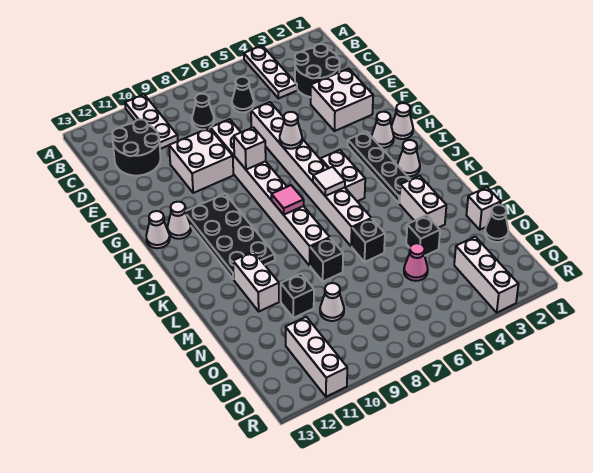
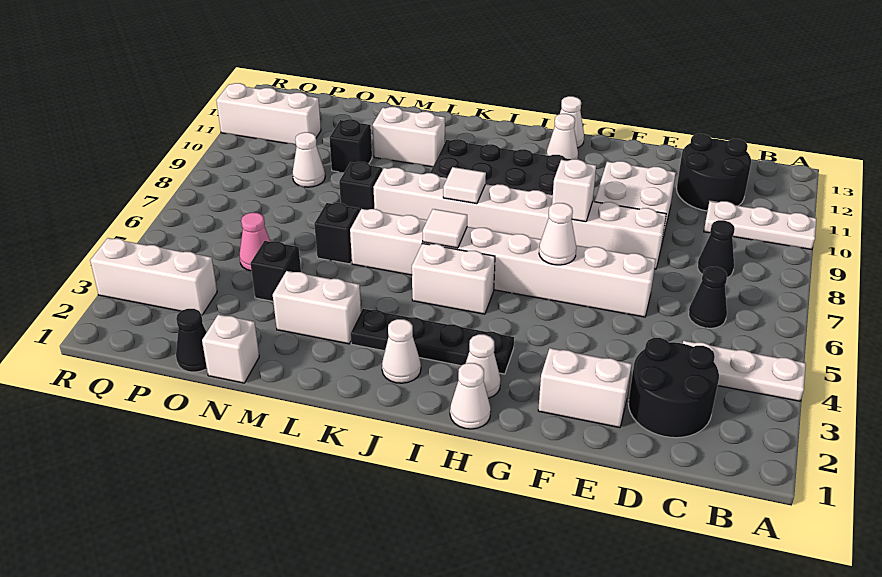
white 2x2 brick [311,69,373,131] -> white 1x2 brick [538,348,632,428]
pink 1x1 tile [271,185,304,215] -> white 1x1 tile [443,167,486,204]

